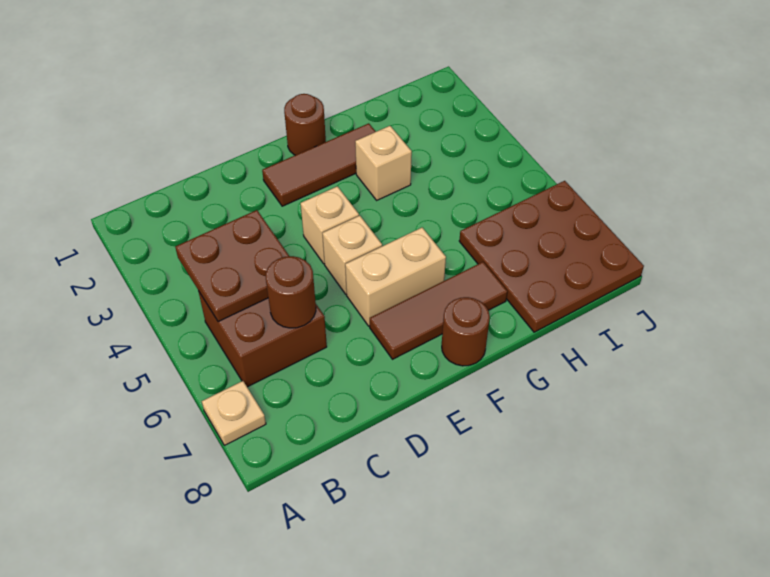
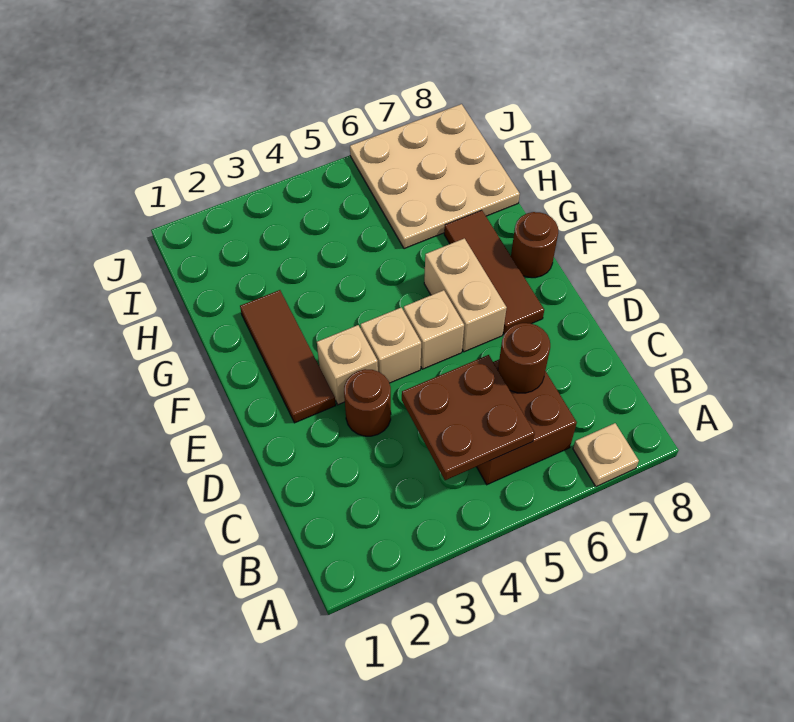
brown 1x1 round brick [284,94,326,155] -> brown 1x1 round brick moved to [344,369,391,436]
tan 1x1 brick [355,126,412,200] -> tan 1x1 brick moved to [317,325,378,405]
brown 3x3 plate [459,181,644,332] -> tan 3x3 plate [350,104,520,249]

